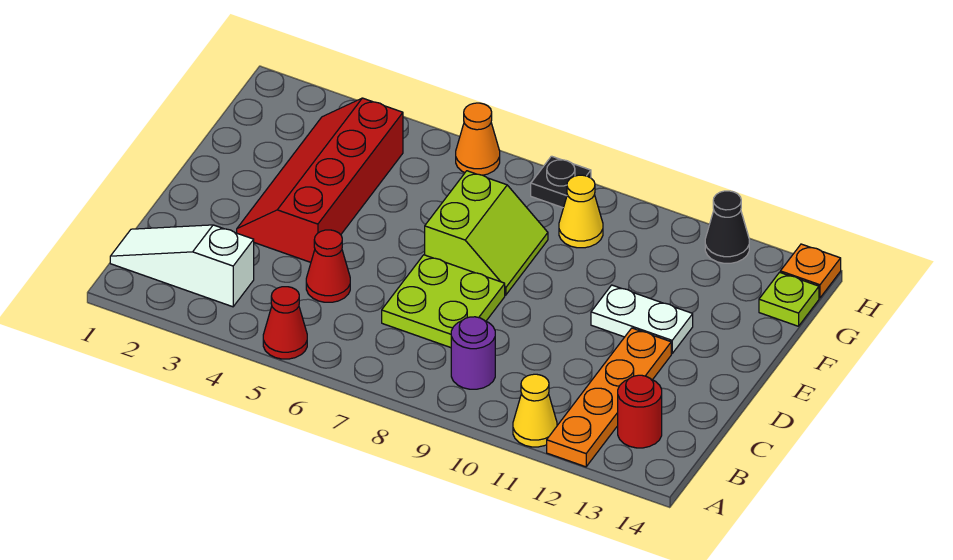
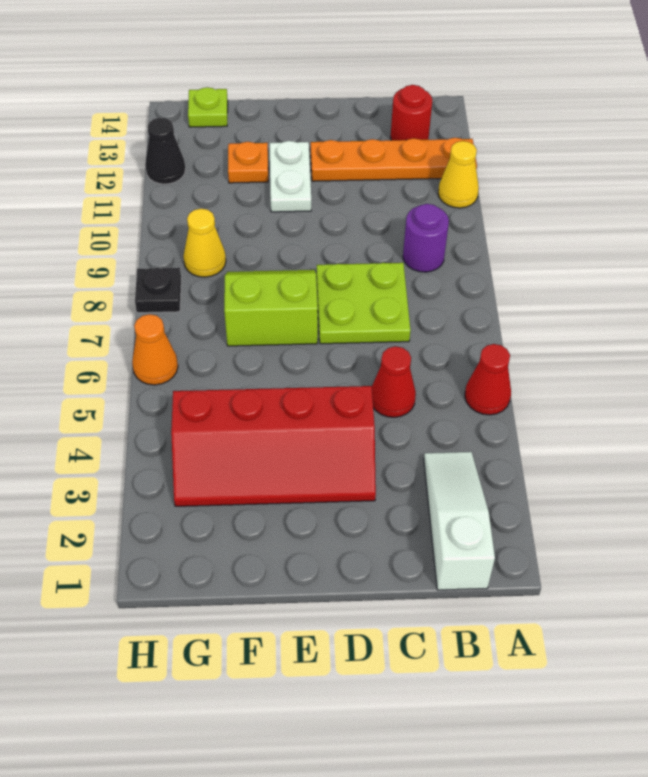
white 1x3 slope [110,225,254,307] -> white 1x3 slope turned to [424,452,495,590]
orange 1x1 plate [780,244,841,298] -> orange 1x1 plate moved to [228,142,268,183]

